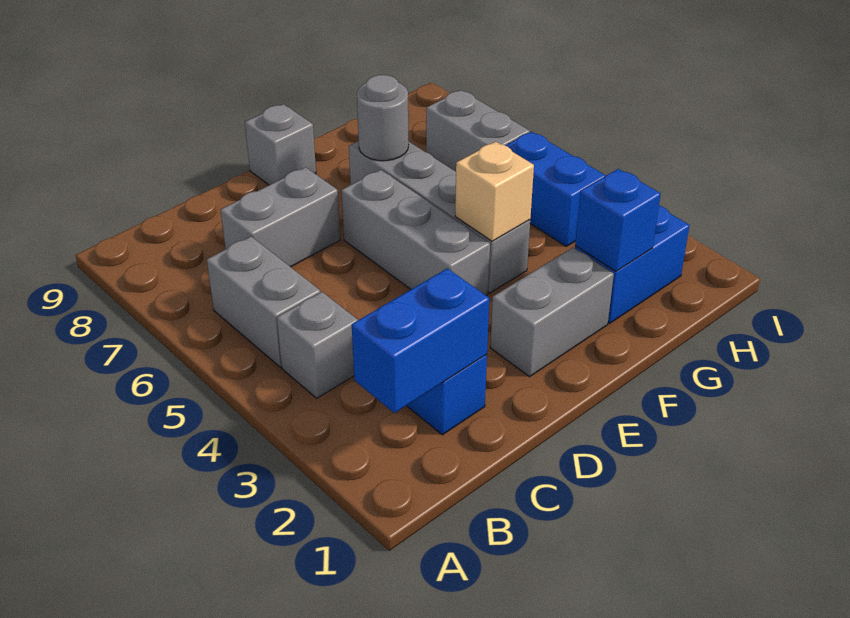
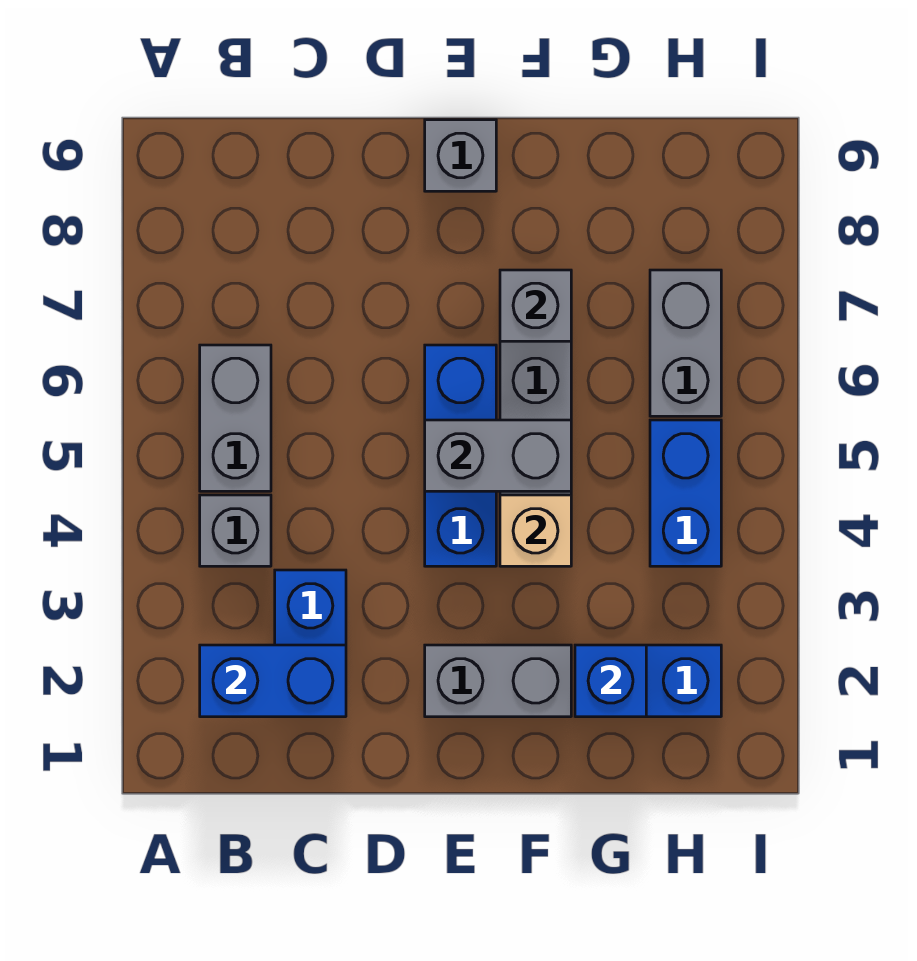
grey 1x2 brick [221,167,340,267] -> grey 1x2 brick moved to [425,420,571,491]
grey 1x3 brick [341,170,490,295] -> blue 1x3 brick [425,345,496,566]
grey 1x1 round brick [357,75,409,161] -> grey 1x1 brick [500,270,571,341]

